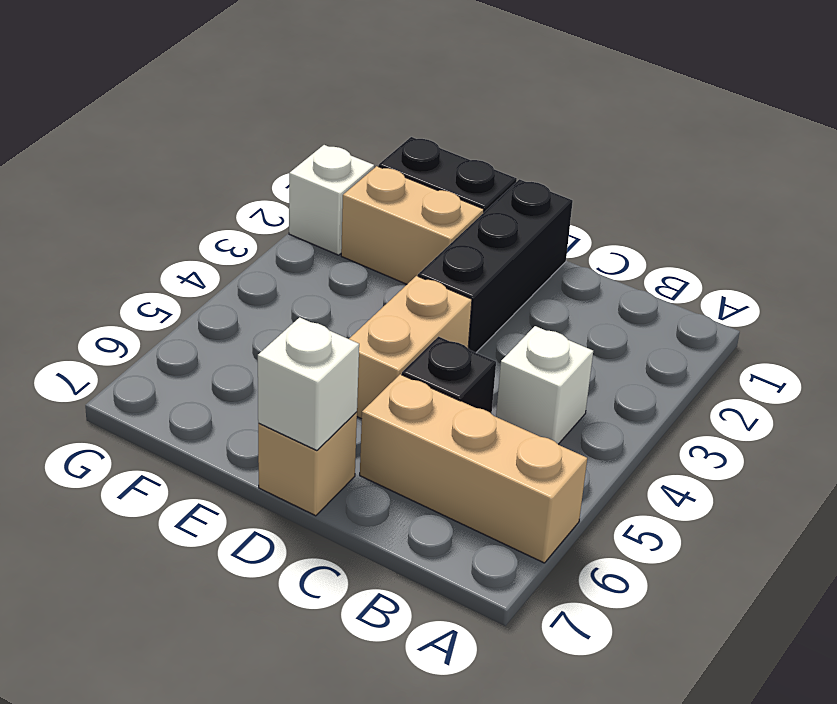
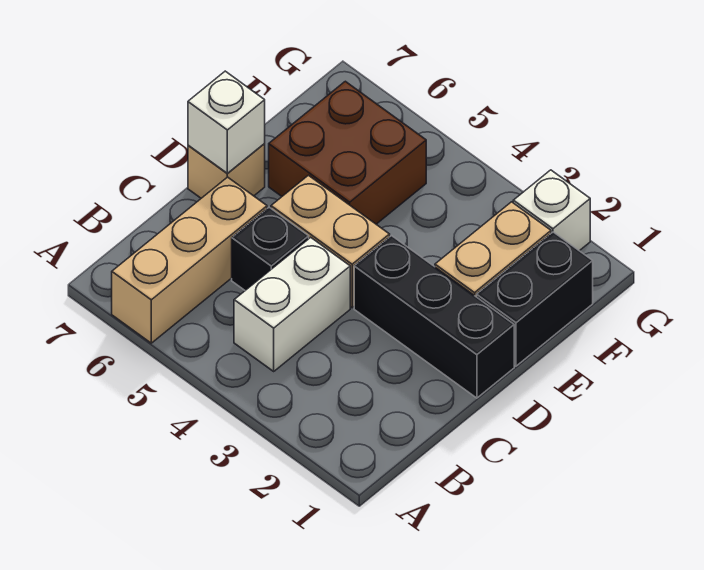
white 1x1 brick [496,326,593,444] -> white 1x2 brick [234,237,350,371]
none -> brown 2x2 brick [269,81,426,224]

